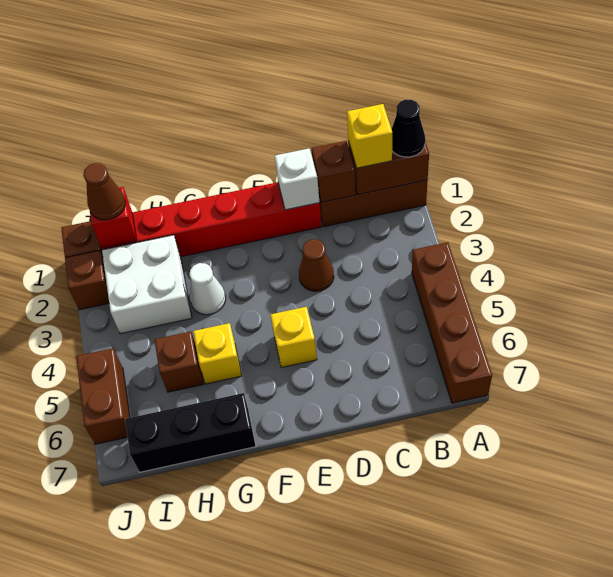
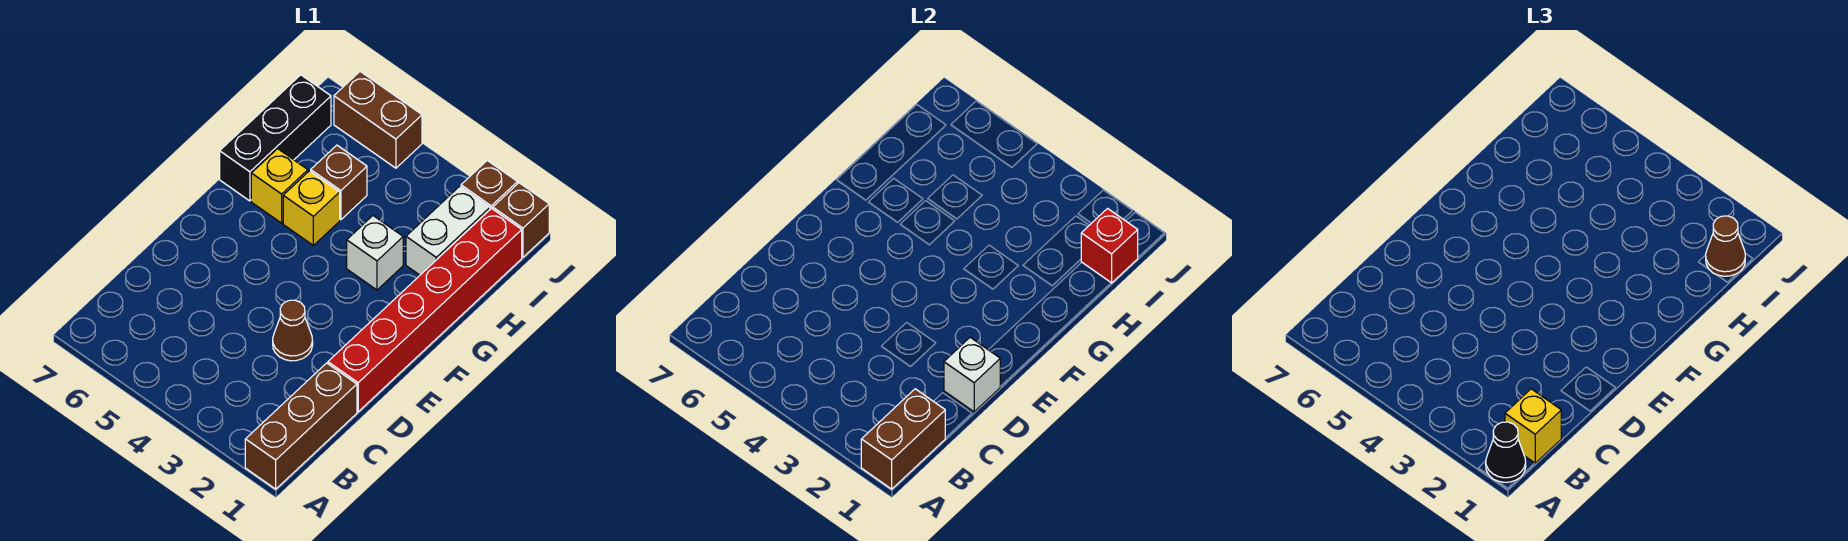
brown 1x4 brick [412,242,492,403] -> none
brown 1x1 brick [312,141,356,202] -> none
yellow 1x1 brick [270,307,317,367] -> yellow 1x1 brick moved to [251,149,308,223]
white 1x1 cone [190,263,226,315] -> white 1x1 brick [347,216,403,290]
white 2x2 brick [102,235,192,334] -> white 1x2 brick [406,186,490,275]

